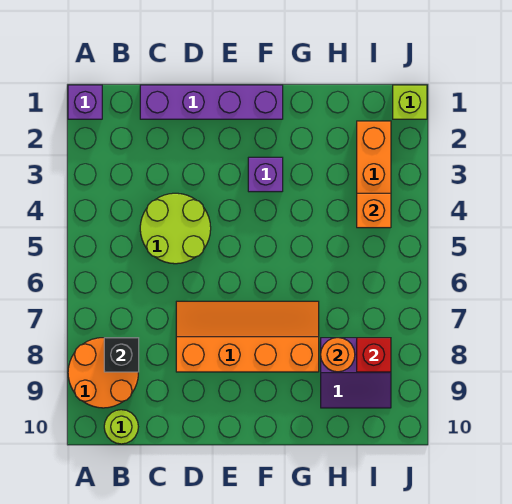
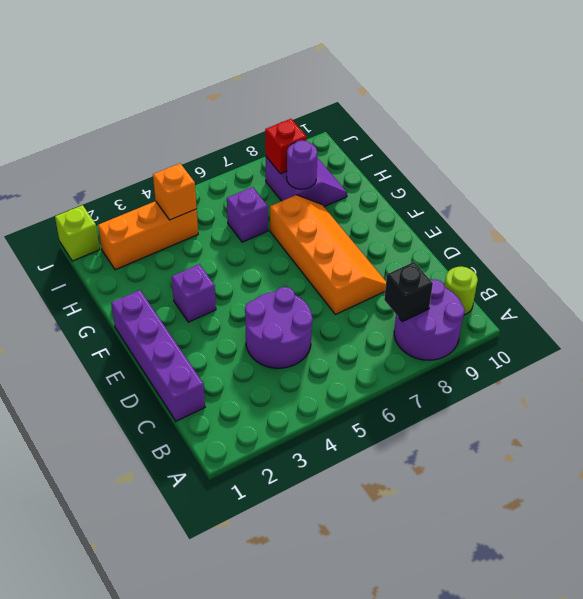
purple 1x1 brick [68,85,102,119] -> purple 1x1 brick moved to [227,187,268,242]
orange 2x2 round brick [68,338,138,408] -> purple 2x2 round brick [394,279,465,360]
lime 2x2 round brick [140,193,211,264] -> purple 2x2 round brick [245,287,313,368]
orange 2x4 slope [176,301,319,372] -> orange 2x4 slope turned to [270,195,386,314]
orange 1x1 round brick [321,338,355,372] -> purple 1x1 round brick [287,140,317,189]

